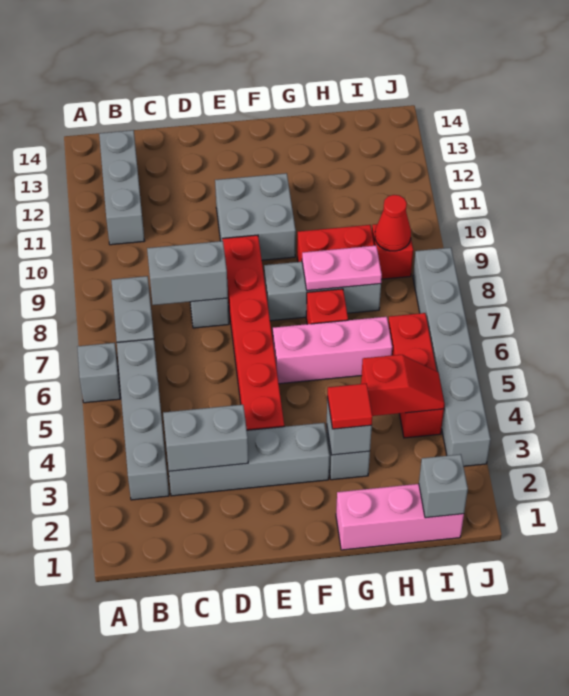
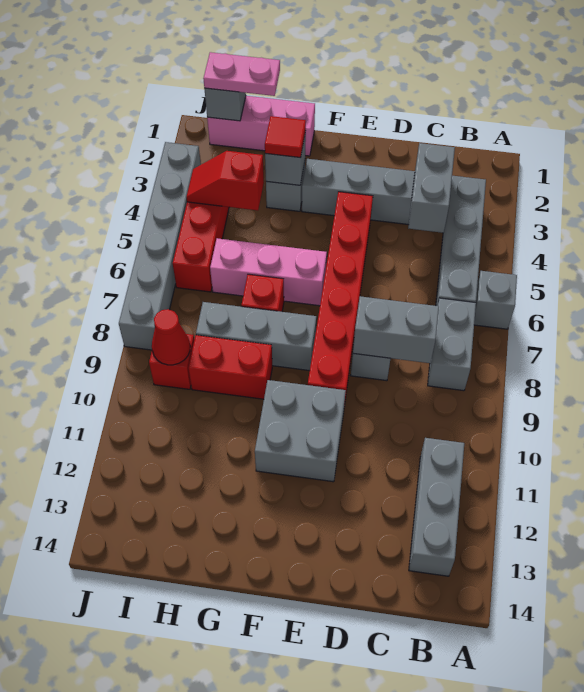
grey 1x2 brick [163,405,248,471] -> grey 1x2 brick turned to [408,143,455,233]
pink 1x2 plate [302,246,382,291] -> pink 1x2 plate moved to [203,52,280,96]

